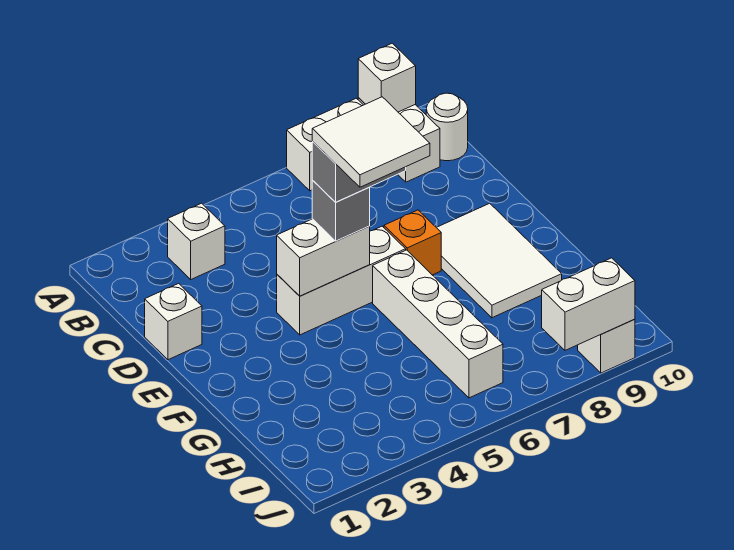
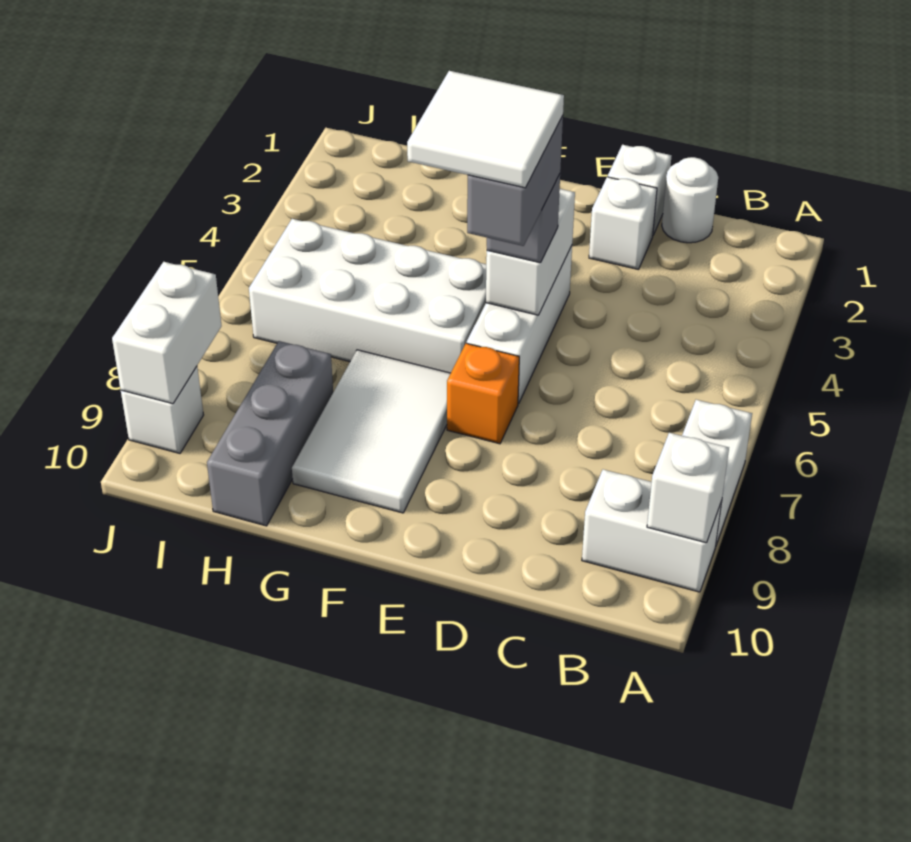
white 1x1 brick [168,203,225,279] -> white 1x1 brick moved to [589,177,657,270]
white 1x1 round brick [426,93,468,161] -> white 1x1 round brick moved to [662,157,718,243]
white 2x3 tile [436,203,562,318] -> white 2x3 tile turned to [292,350,451,513]
white 1x4 brick [373,250,503,398] -> white 2x4 brick [249,219,486,373]
none -> grey 1x3 brick [207,341,333,526]

